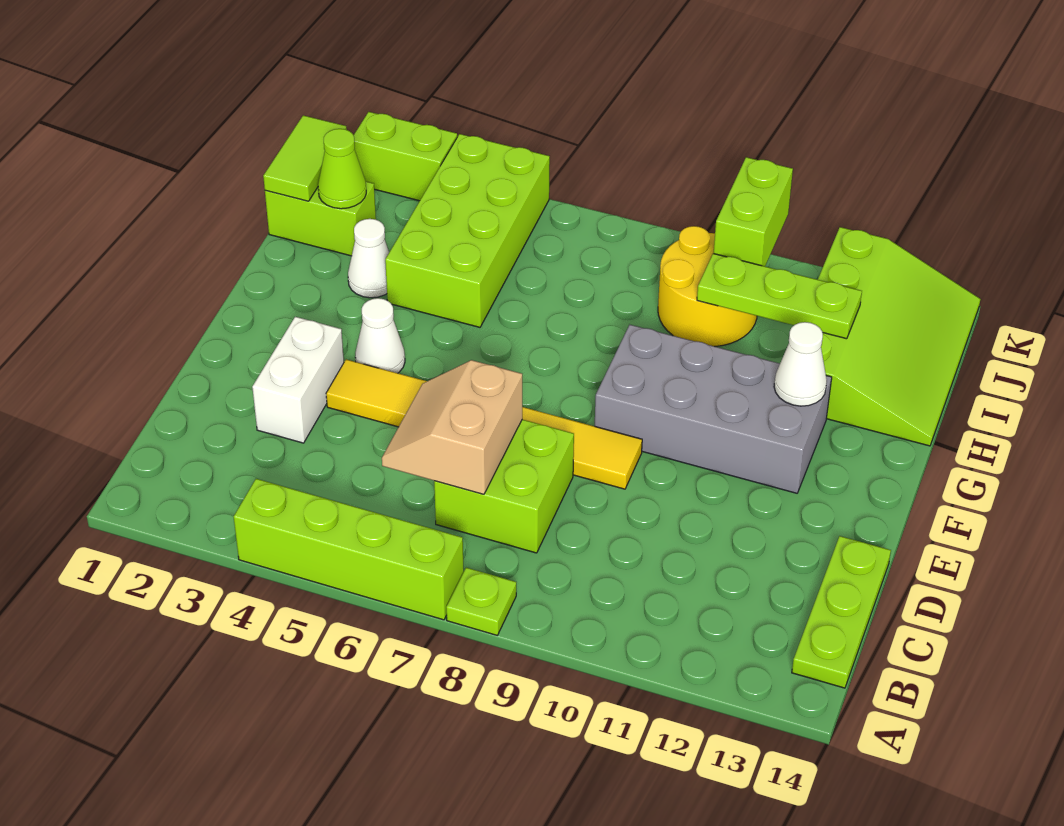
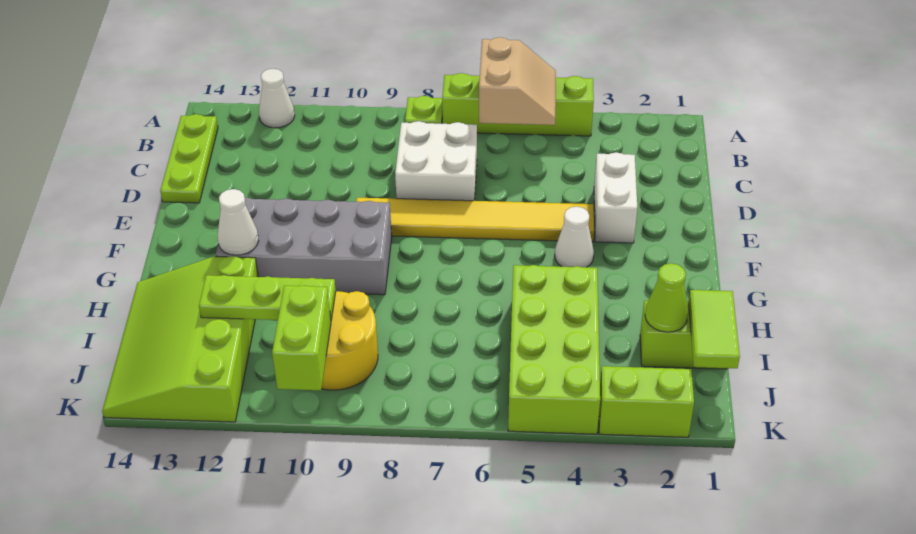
tan 2x2 slope [382,360,522,494] -> tan 2x2 slope moved to [479,37,556,125]
lime 2x2 brick [434,419,574,553] -> white 2x2 brick [395,121,477,201]
white 1x1 cone [348,219,389,298] -> white 1x1 cone moved to [259,69,295,128]

